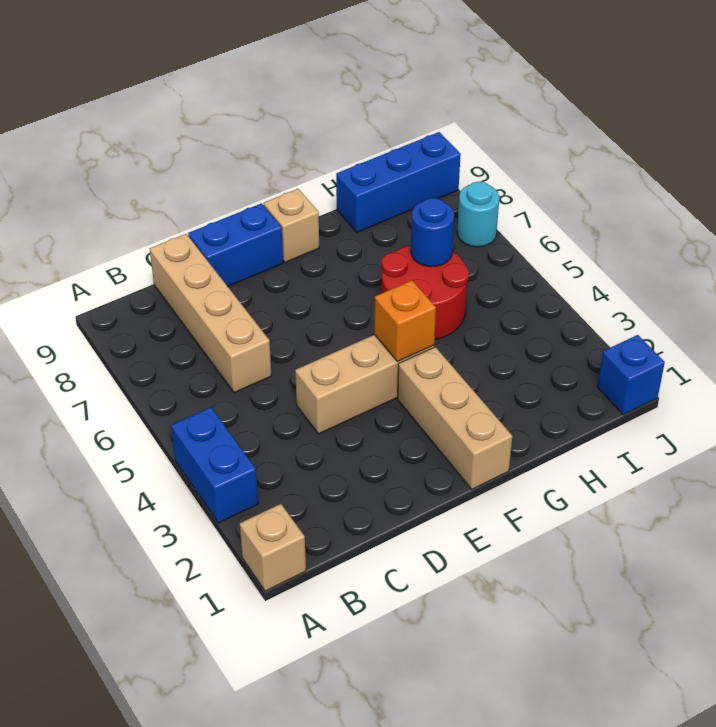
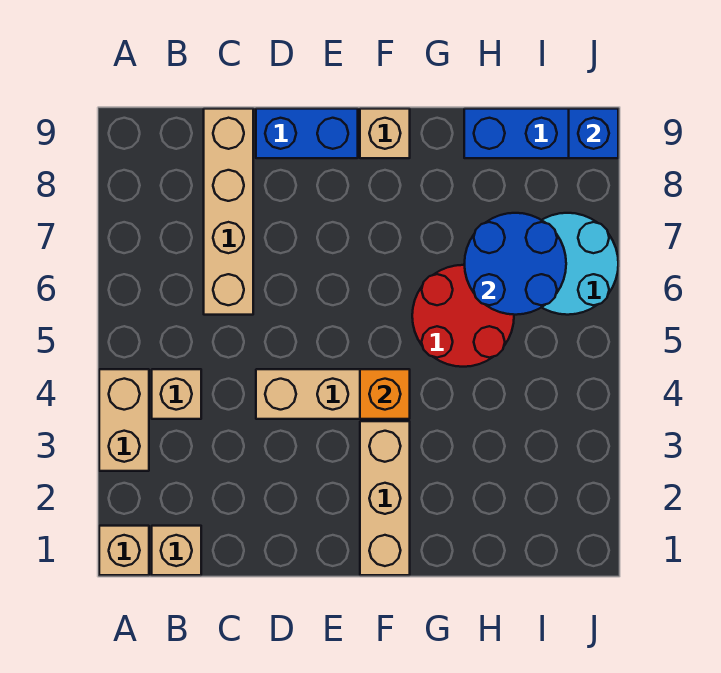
blue 1x2 brick [171,407,258,523] -> tan 1x2 brick [99,369,149,471]
none -> tan 1x1 brick [152,526,201,575]
none -> tan 1x1 brick [152,369,201,419]
blue 1x1 round brick [411,198,454,267] -> blue 2x2 round brick [464,213,566,315]
blue 1x1 brick [597,335,665,415] -> blue 1x1 brick moved to [569,109,618,158]
cyan 1x1 round brick [457,182,499,247] -> cyan 2x2 round brick [542,213,618,315]

